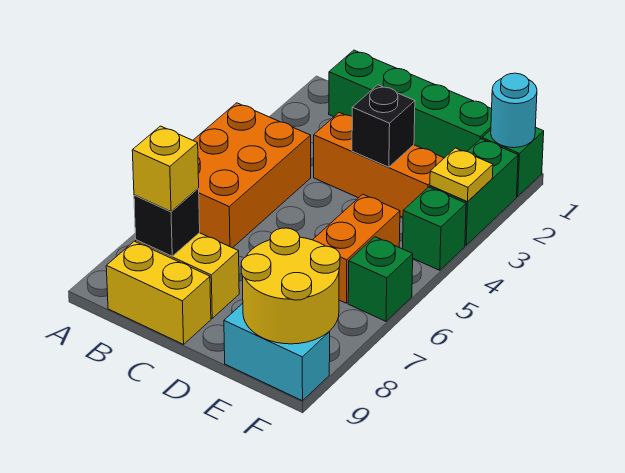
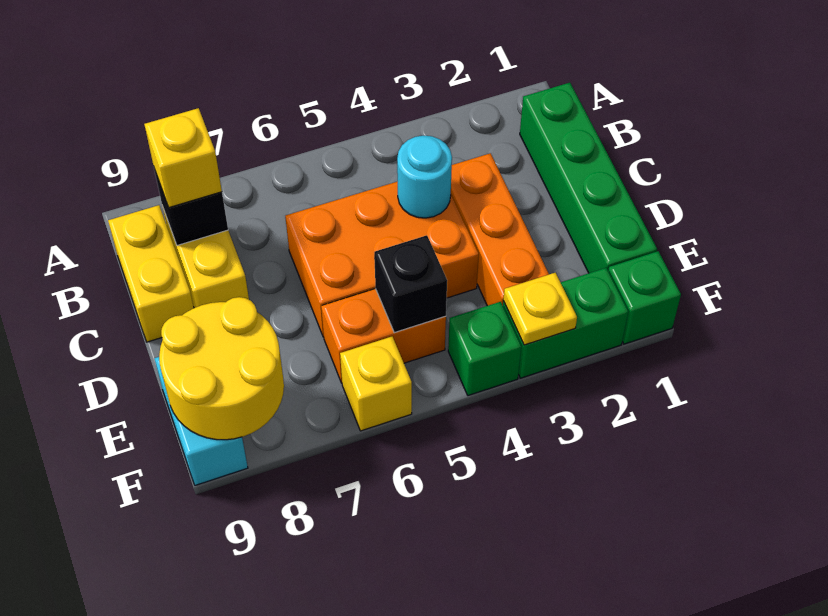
orange 2x3 brick [193,103,311,248] -> orange 2x3 brick moved to [285,181,479,337]
black 1x1 brick [352,85,415,167] -> black 1x1 brick moved to [374,235,447,333]
cyan 1x1 round brick [491,73,537,148] -> cyan 1x1 round brick moved to [397,136,452,218]
green 1x1 brick [348,237,413,321] -> yellow 1x1 brick [340,337,412,431]

